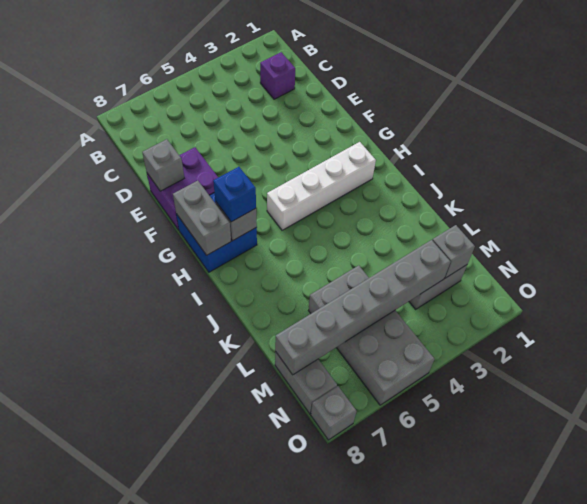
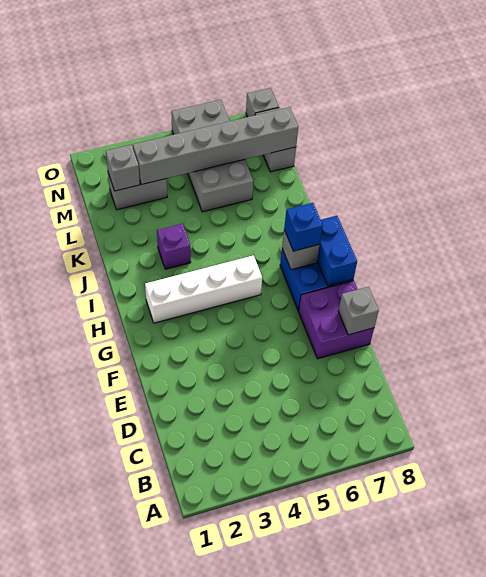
purple 1x1 brick [260,52,295,99] -> purple 1x1 brick moved to [157,224,191,269]
grey 1x2 brick [173,181,231,255] -> blue 1x2 brick [317,216,357,286]

